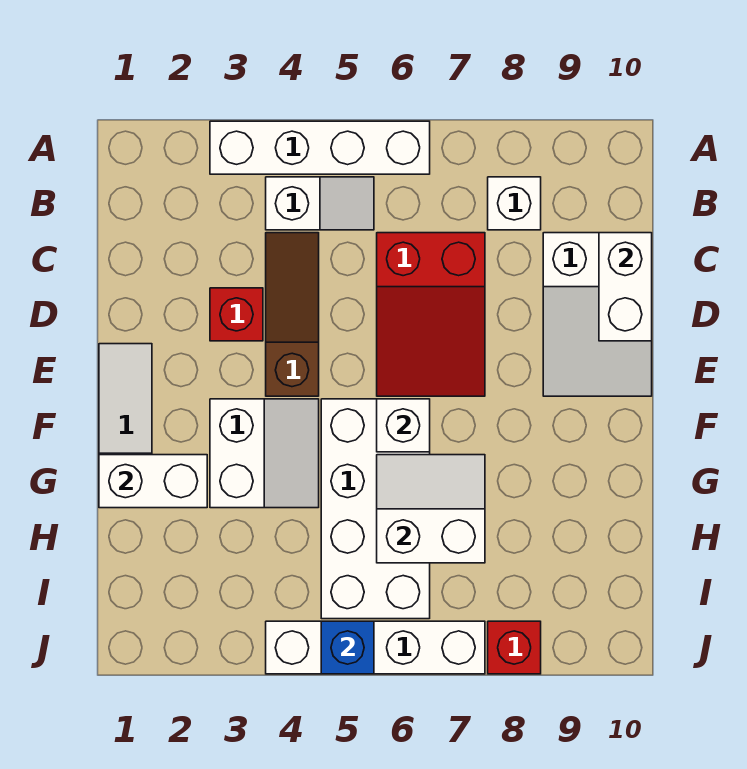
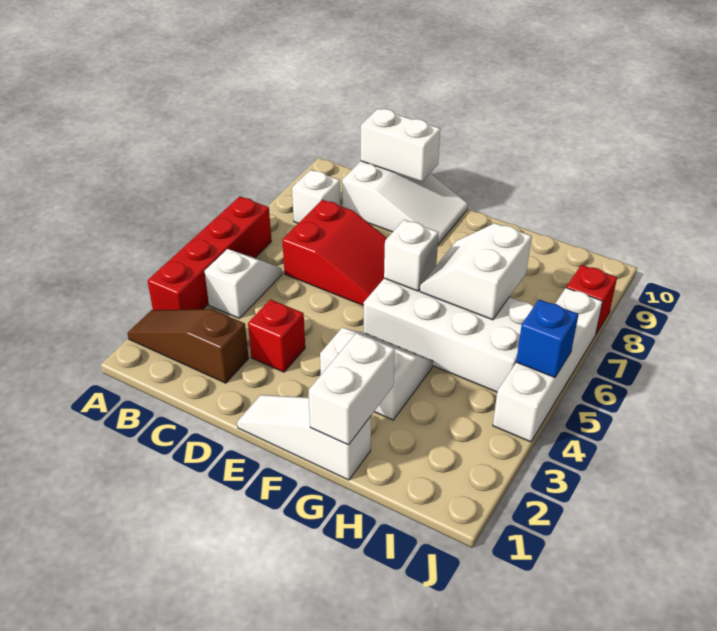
white 1x4 brick [210,121,430,174] -> red 1x4 brick [147,196,271,310]
brown 1x3 slope [266,233,319,396] -> brown 1x3 slope moved to [127,309,249,383]

